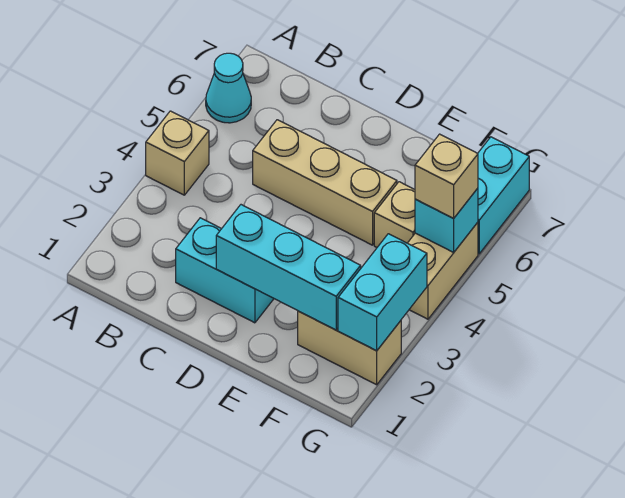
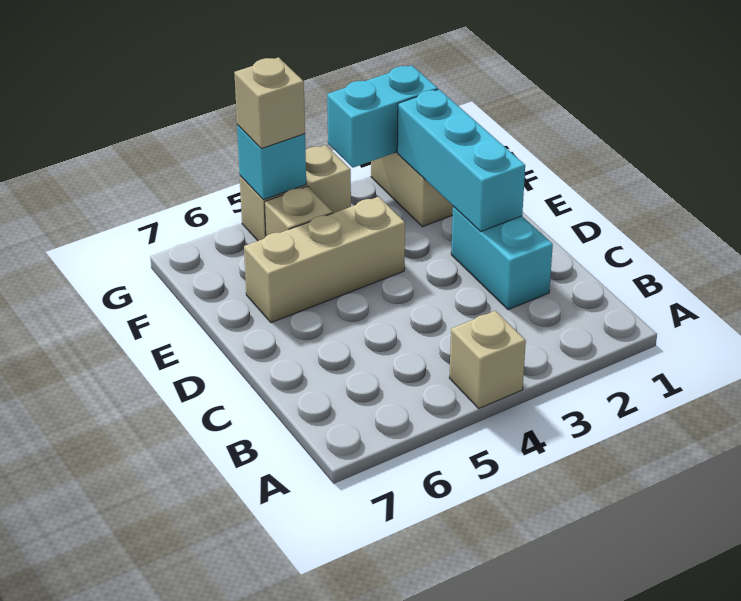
cyan 1x1 cone [206,53,251,123] -> none
tan 1x3 brick [253,120,397,245] -> tan 1x3 brick turned to [244,197,405,323]
cyan 1x2 brick [478,137,529,254] -> none

